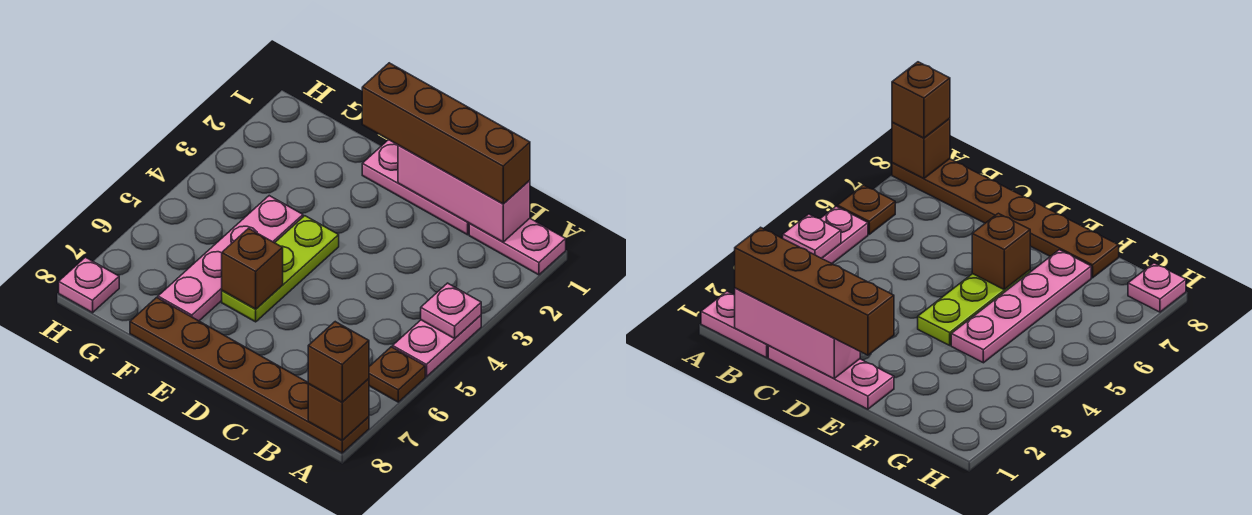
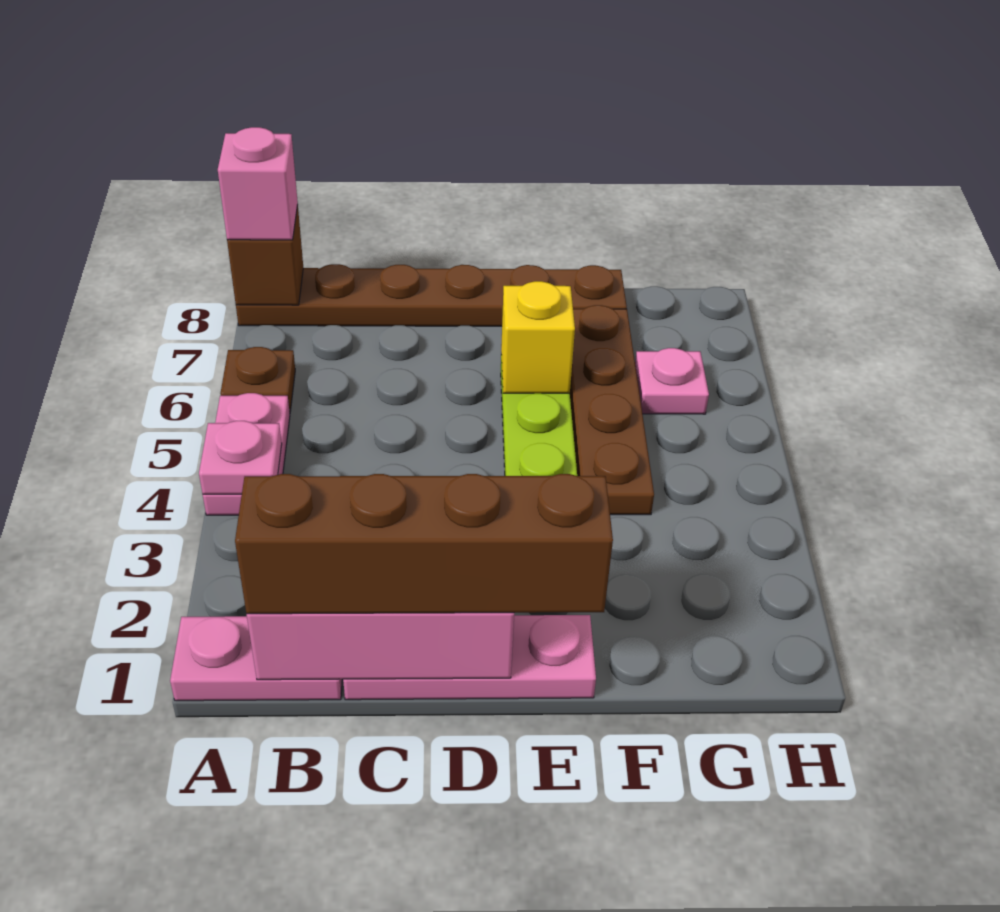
brown 1x1 brick [308,322,369,402] -> pink 1x1 brick [218,127,298,240]
brown 1x1 brick [222,228,283,309] -> yellow 1x1 brick [501,281,575,393]
pink 1x4 plate [158,196,303,321] -> brown 1x4 plate [570,305,654,515]
pink 1x1 plate [59,257,119,313] -> pink 1x1 plate moved to [635,348,709,414]

